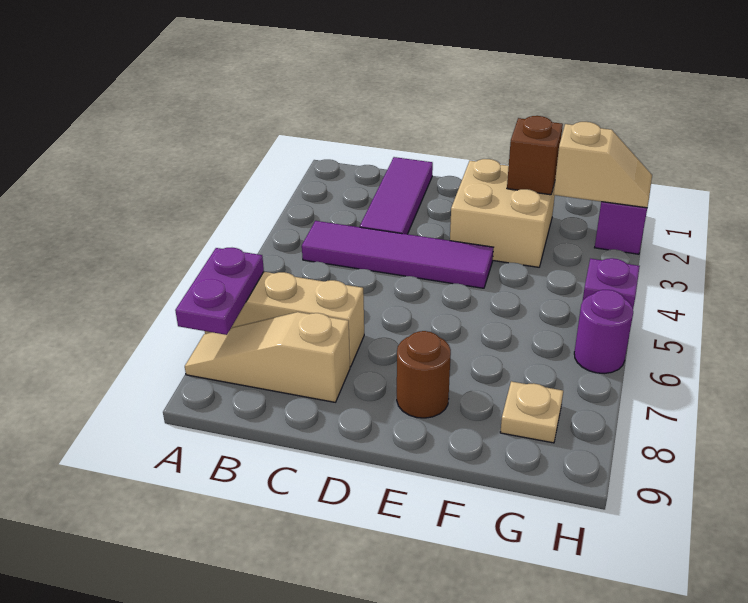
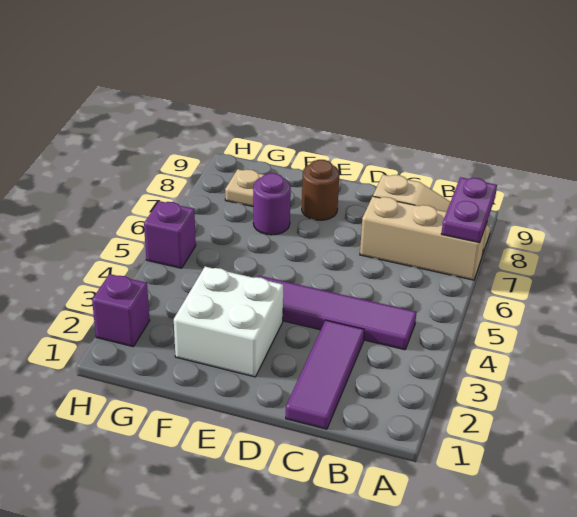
tan 2x2 brick [450,159,555,267] -> white 2x2 brick [174,267,283,377]
brown 1x1 brick [507,116,563,195] -> none
tan 1x2 slope [554,122,652,208] -> none
purple 1x1 round brick [574,290,633,373] -> purple 1x1 round brick moved to [253,173,291,235]

